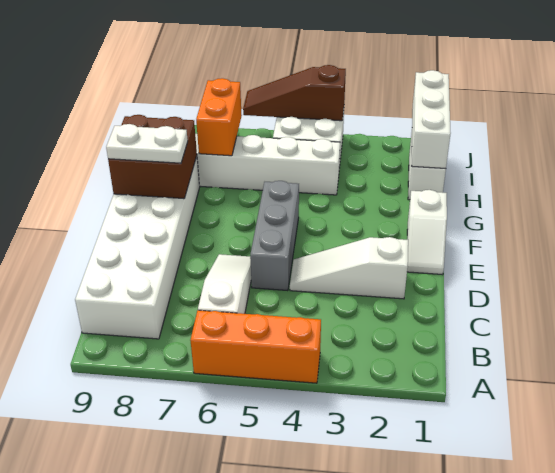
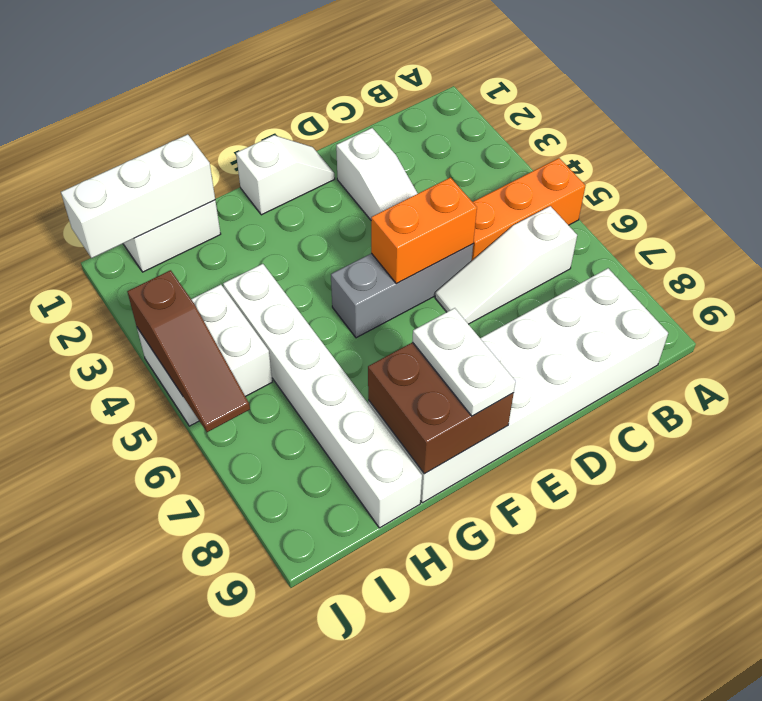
orange 1x3 brick [190,310,321,383] -> orange 1x3 brick turned to [472,158,585,260]
orange 1x2 brick [196,78,242,156] -> orange 1x2 brick moved to [371,178,477,284]

